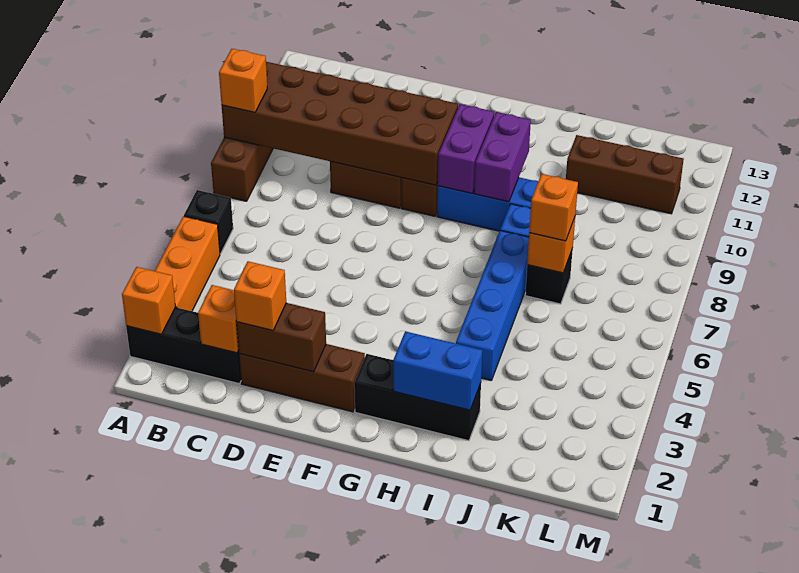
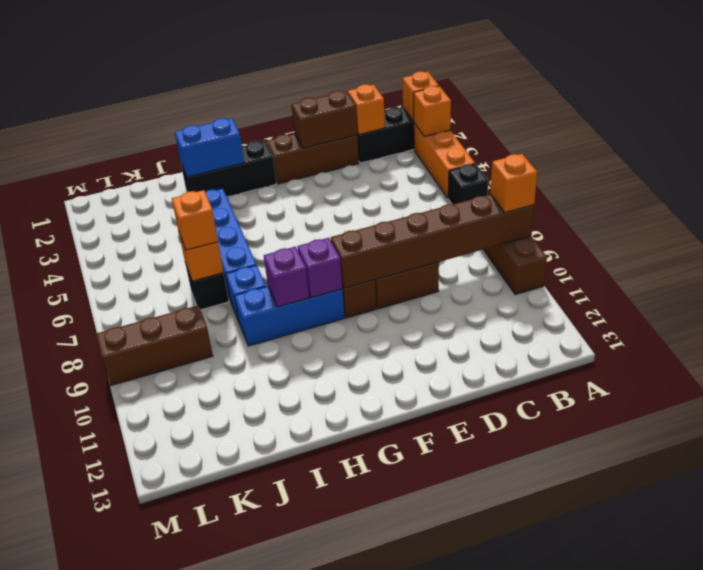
brown 2x6 brick [222,62,458,185] -> brown 1x6 brick [331,194,534,288]
orange 1x1 brick [234,261,286,331] -> orange 1x1 brick moved to [414,86,451,137]
purple 1x2 brick [438,104,494,193] -> purple 1x1 brick [297,238,342,298]
purple 1x2 brick [474,112,531,202] -> purple 1x1 brick [264,247,309,307]
brown 1x3 brick [566,135,684,214] -> brown 1x3 brick moved to [96,305,213,385]

